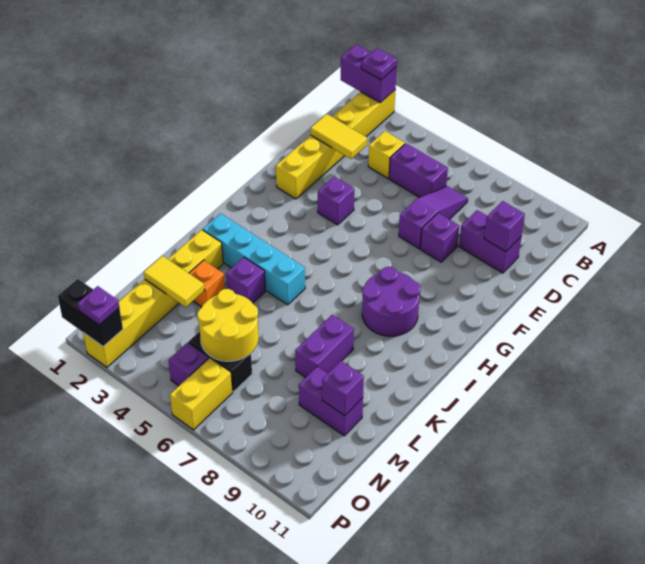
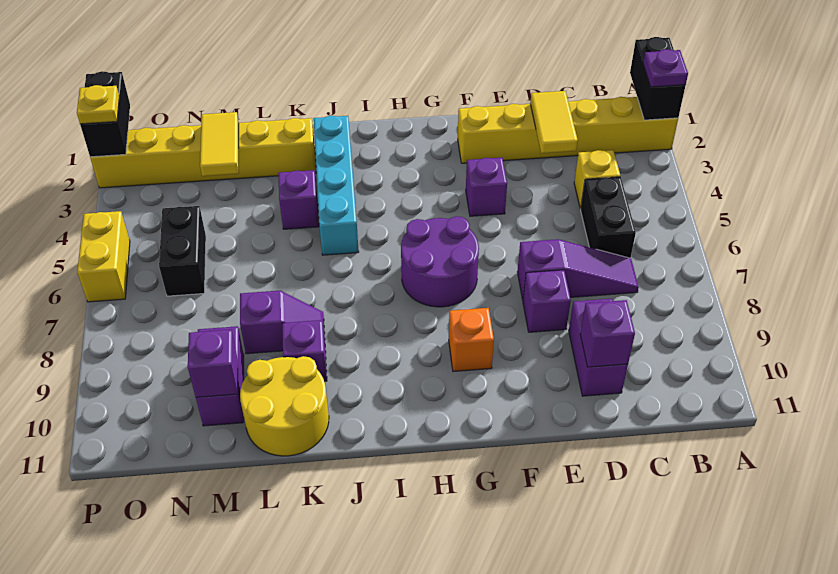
purple 1x2 brick [341,44,397,103] -> black 1x2 brick [630,37,686,120]
purple 1x2 brick [389,143,448,198] -> black 1x2 brick [580,177,636,258]
purple 2x2 round brick [362,267,421,336] -> purple 2x2 round brick moved to [401,216,479,307]
purple 1x2 brick [295,315,354,378] -> purple 1x2 slope [240,291,325,354]
orange 1x1 brick [189,260,225,307] -> orange 1x1 brick moved to [449,308,494,371]
yellow 2x2 round brick [197,289,259,361] -> yellow 2x2 round brick moved to [240,356,329,456]
purple 1x1 brick [168,342,209,386] -> purple 1x1 brick moved to [282,320,327,381]
yellow 1x2 brick [170,358,233,430] -> yellow 1x2 brick turned to [77,211,130,302]
purple 1x1 plate [77,286,119,325] -> yellow 1x1 plate [77,85,119,124]

